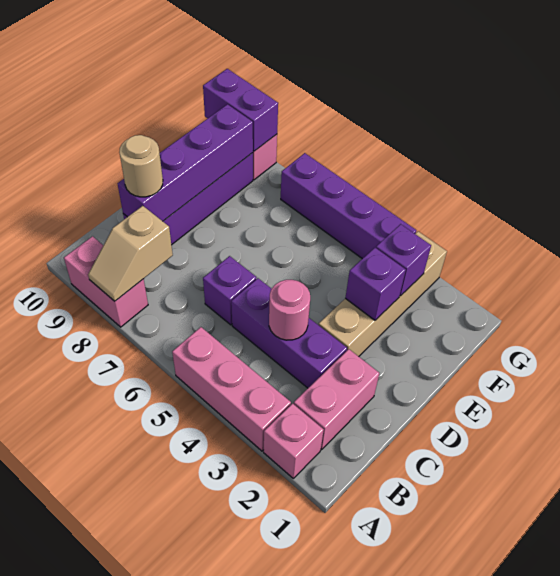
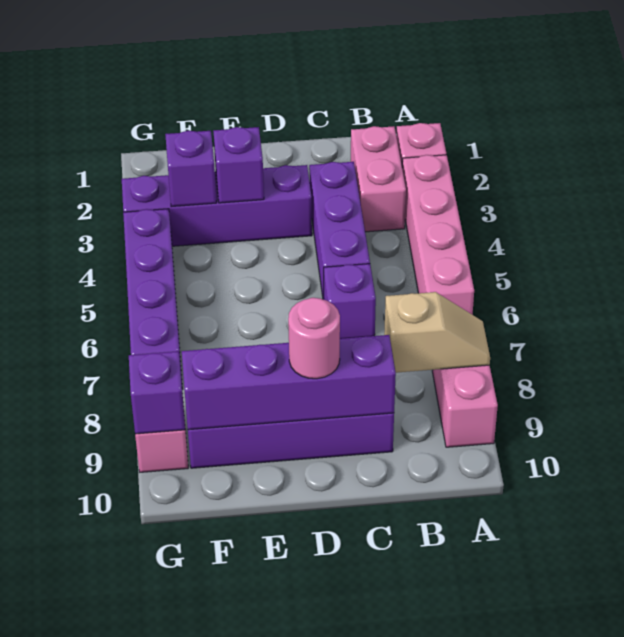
pink 1x3 brick [172,327,291,451] -> pink 1x4 brick [402,155,474,315]
pink 1x2 brick [294,349,379,450] -> pink 1x2 brick turned to [351,126,406,232]
pink 1x1 round brick [269,280,310,340] -> pink 1x1 round brick moved to [288,298,340,379]
tan 1x1 round brick [119,135,163,197] -> none
tan 1x4 brick [319,231,447,356] -> purple 1x4 brick [122,165,312,246]
purple 1x2 brick [203,69,278,151] -> purple 1x1 brick [129,351,185,434]

